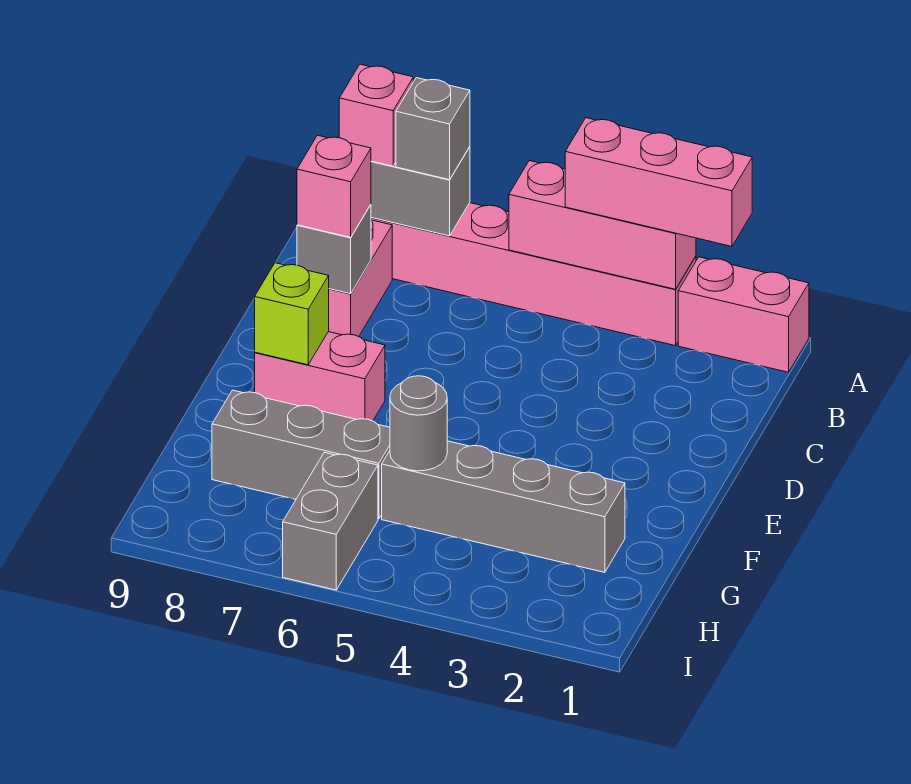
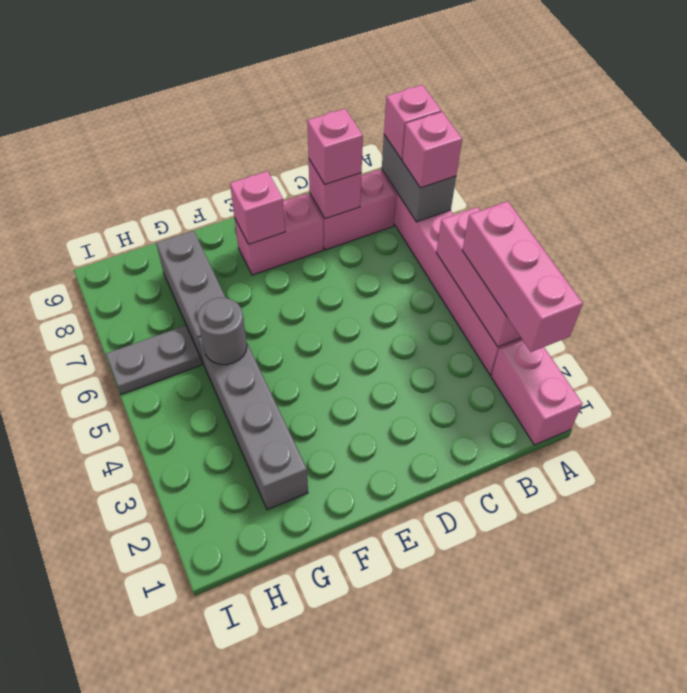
grey 1x1 brick [396,78,470,180] -> pink 1x1 brick [402,112,462,188]
grey 1x1 brick [297,205,371,294] -> pink 1x1 brick [309,160,361,219]
pink 1x2 brick [255,332,385,421] -> pink 1x2 brick turned to [235,193,323,275]
lime 1x1 brick [255,263,329,365] -> pink 1x1 brick [230,171,285,244]
grey 1x2 brick [283,452,378,590] -> grey 1x2 plate [106,326,201,394]

